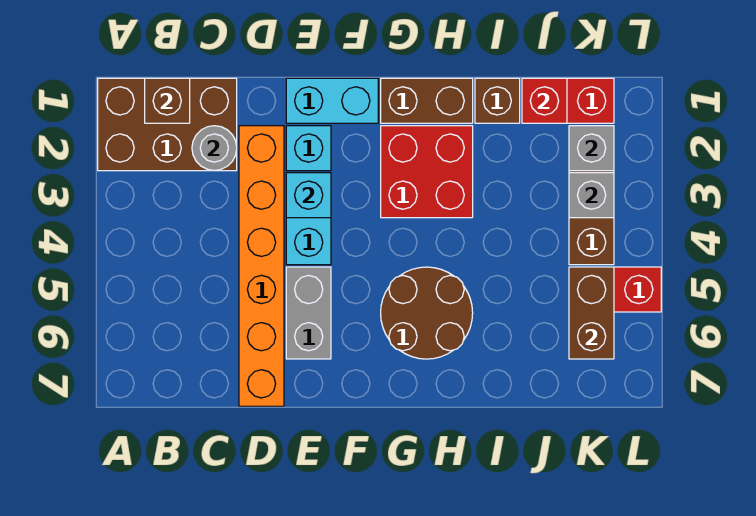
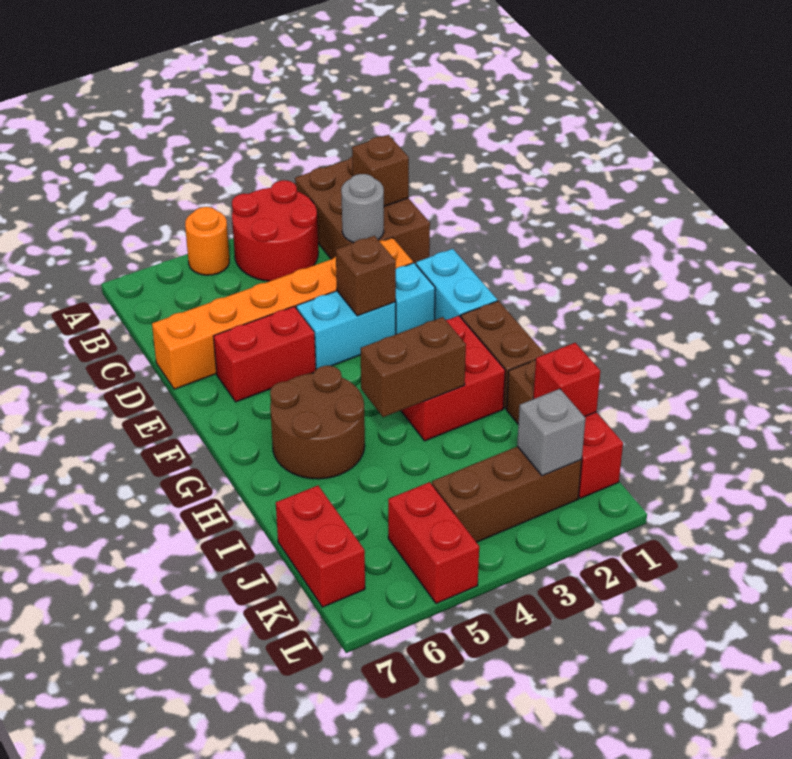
none -> red 2x2 round brick [232,180,318,281]
none -> orange 1x1 round brick [185,207,229,275]
cyan 1x1 brick [286,173,331,218] -> brown 1x1 brick [336,236,396,316]
grey 1x2 brick [286,267,331,359] -> red 1x2 brick [214,307,316,402]
none -> red 1x2 brick [276,486,365,607]
grey 1x1 brick [569,173,614,218] -> none
brown 1x2 brick [569,267,614,359] -> brown 1x2 brick moved to [361,317,466,417]

